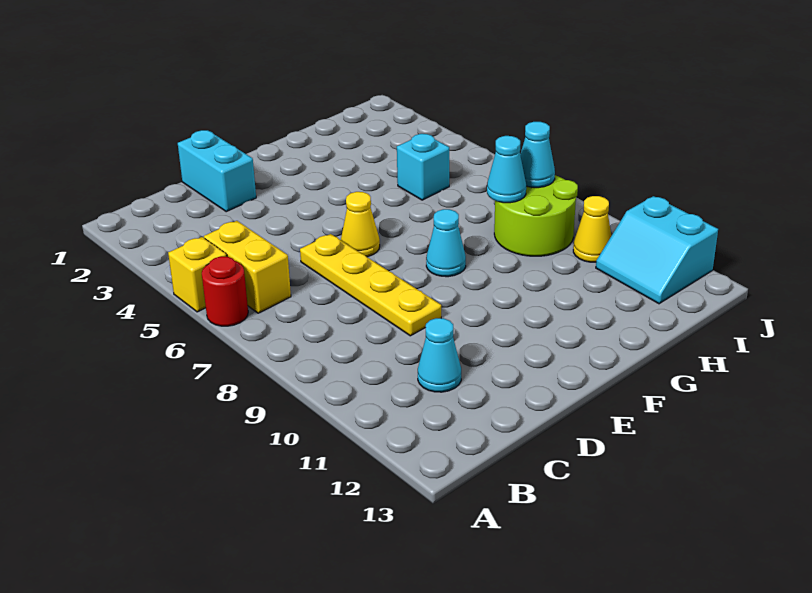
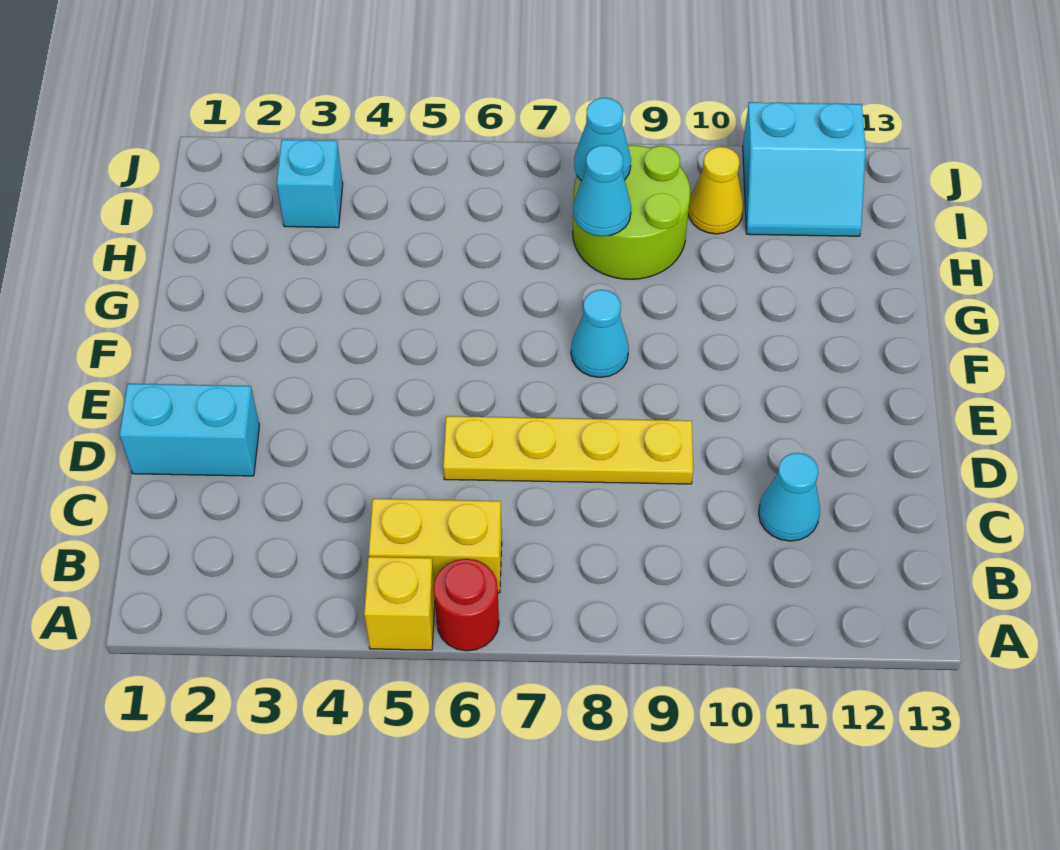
yellow 1x1 cone [341,192,380,257] -> none
cyan 1x1 brick [397,134,449,200] -> cyan 1x1 brick moved to [277,140,343,228]

